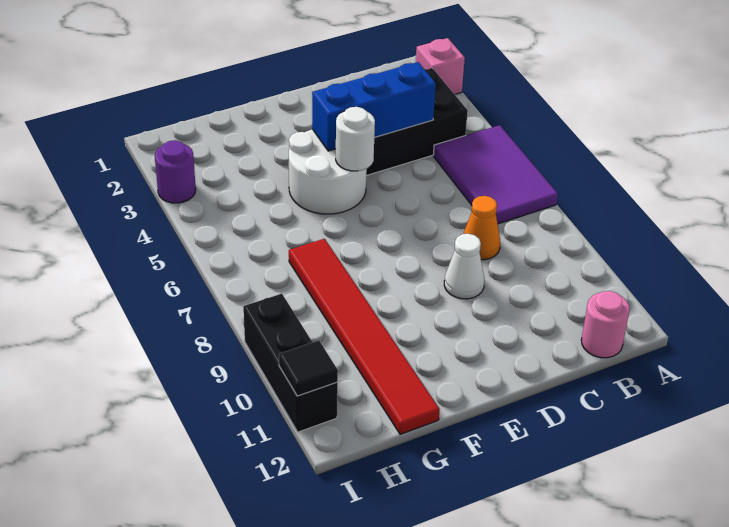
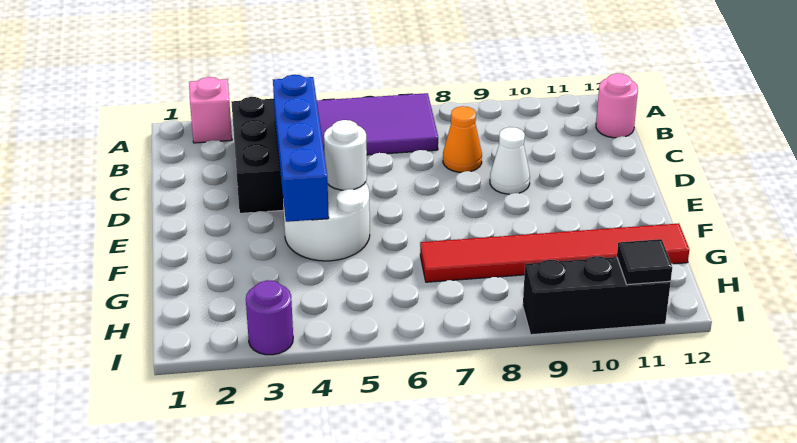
blue 1x3 brick [312,62,436,151] -> blue 1x4 brick [273,75,329,222]

